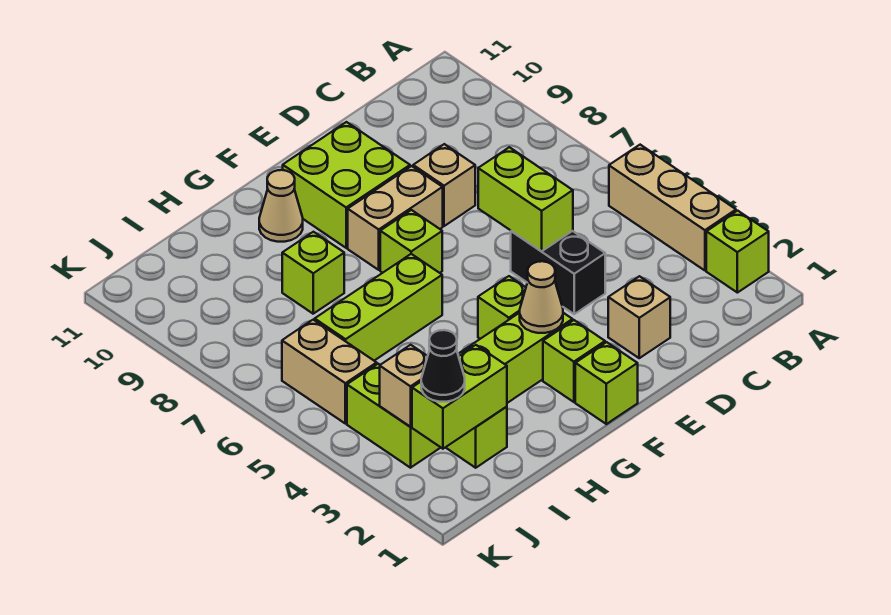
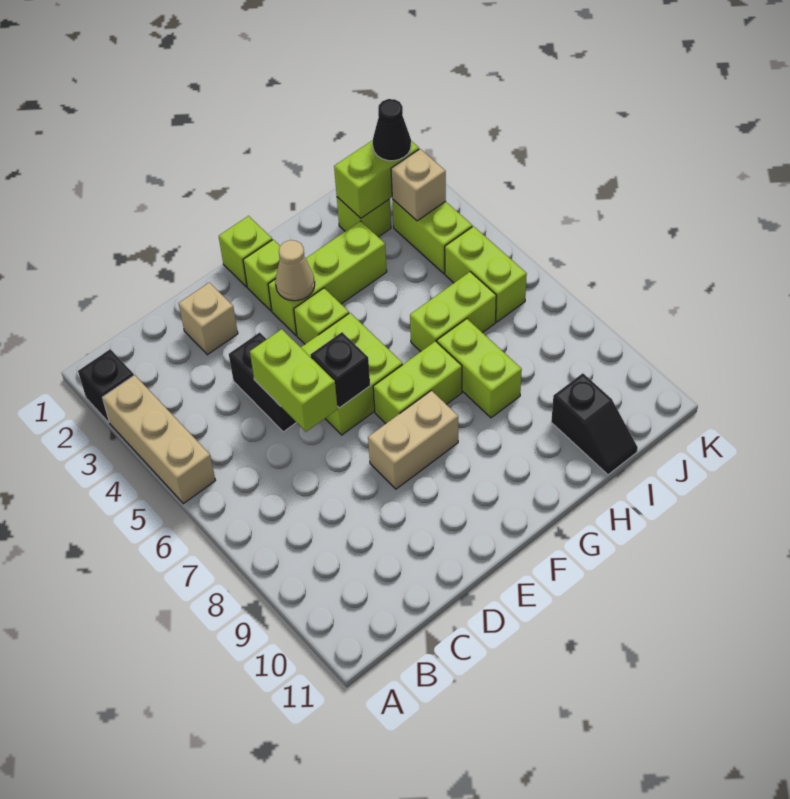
lime 1x1 brick [706,211,769,293] -> black 1x1 brick [78,349,134,422]
tan 1x1 brick [413,144,475,226] -> none
none -> black 1x1 brick [310,332,370,408]
lime 2x2 brick [283,122,410,248] -> lime 2x2 brick moved to [301,313,403,435]
lime 1x1 brick [380,210,442,273] -> lime 1x2 brick [373,341,462,424]
lime 1x3 brick [315,254,442,361] -> lime 1x2 brick [410,272,496,352]
tan 1x1 cone [259,170,303,242] -> none
lime 1x1 brick [282,232,344,314] -> lime 1x2 brick [437,319,522,418]
none -> black 1x2 slope [551,373,638,475]
tan 1x2 brick [282,320,377,424] -> lime 1x2 brick [445,226,527,322]

